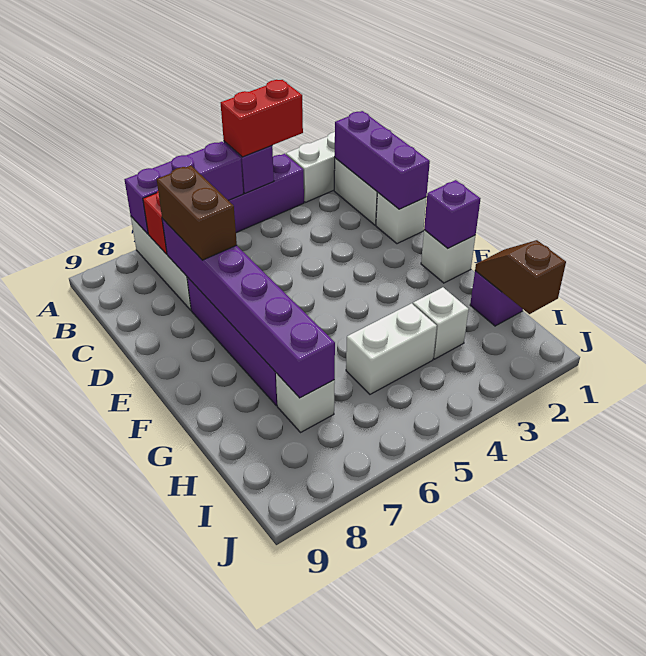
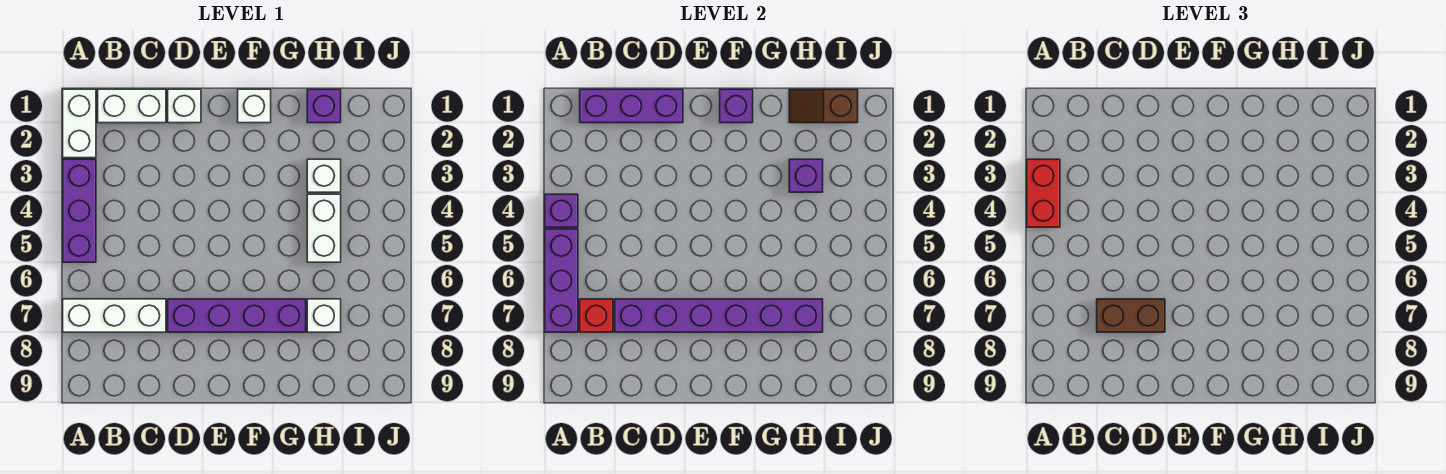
none -> purple 1x1 brick [789,159,823,192]

